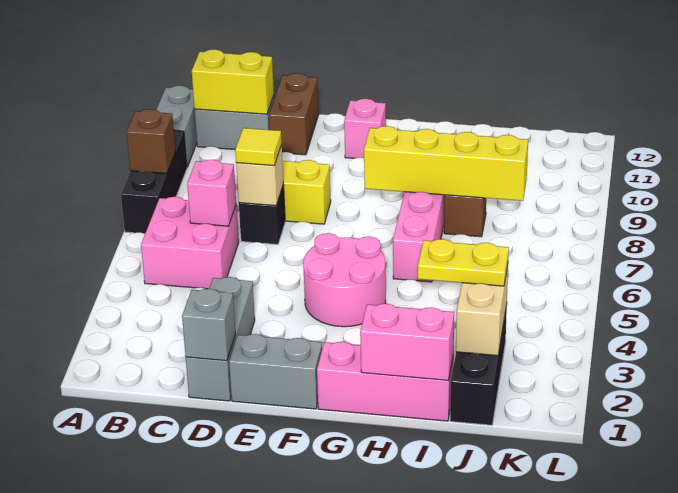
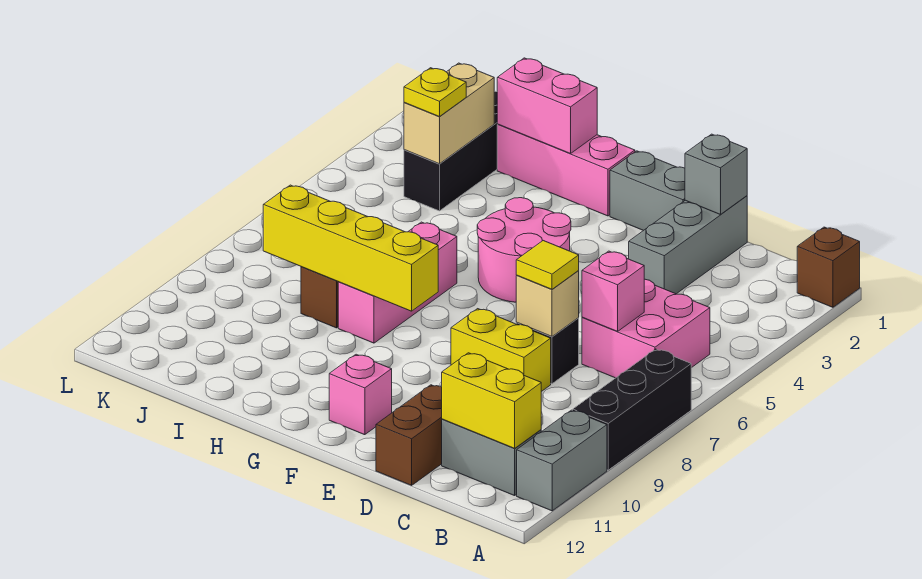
brown 1x1 brick [127,109,175,173] -> brown 1x1 brick moved to [797,227,860,307]
yellow 1x2 plate [418,239,509,286] -> yellow 1x1 plate [404,68,466,117]

